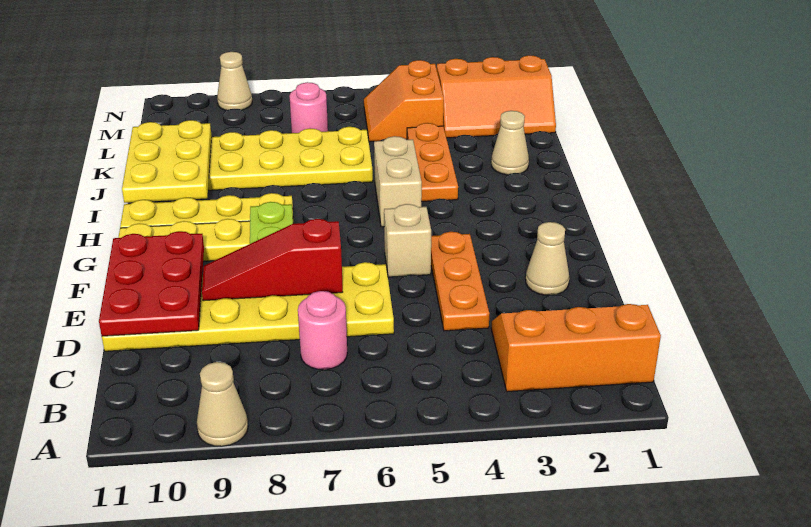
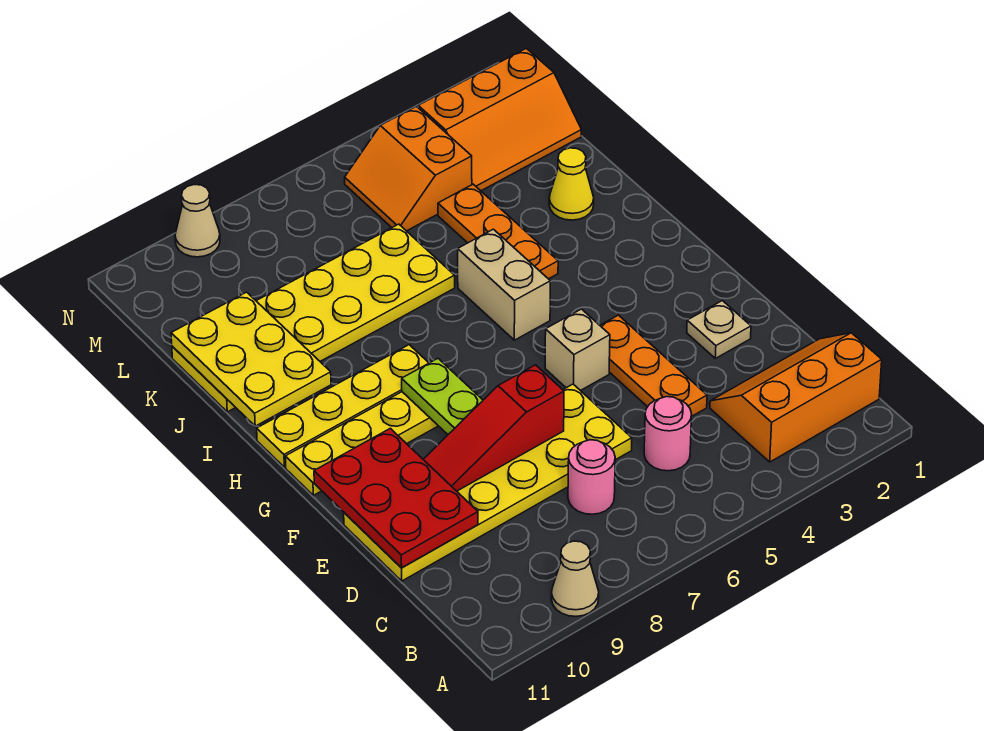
tan 1x1 cone [526,222,569,295] -> tan 1x1 plate [687,301,751,358]
tan 1x1 cone [491,111,529,175] -> yellow 1x1 cone [549,148,594,220]
pink 1x1 round brick [290,82,328,133] -> pink 1x1 round brick moved to [644,397,692,471]

